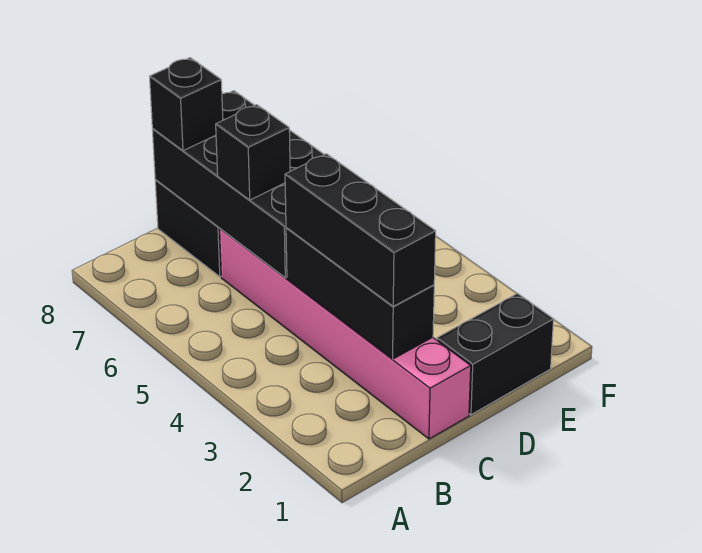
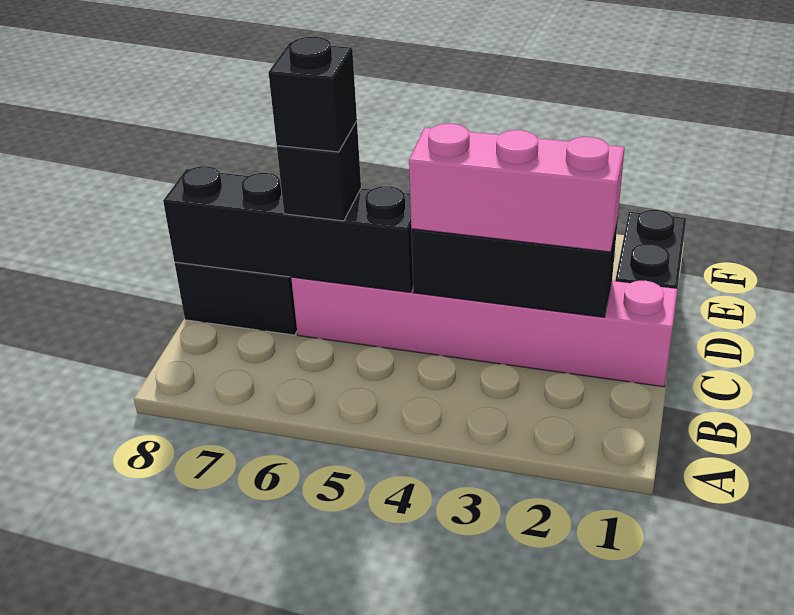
black 1x3 brick [285,154,436,306] -> pink 1x3 brick [409,124,624,252]
black 2x4 brick [152,91,324,278] -> black 1x4 brick [163,166,413,292]
black 1x1 brick [149,58,223,151] -> black 1x1 brick moved to [268,37,357,152]

